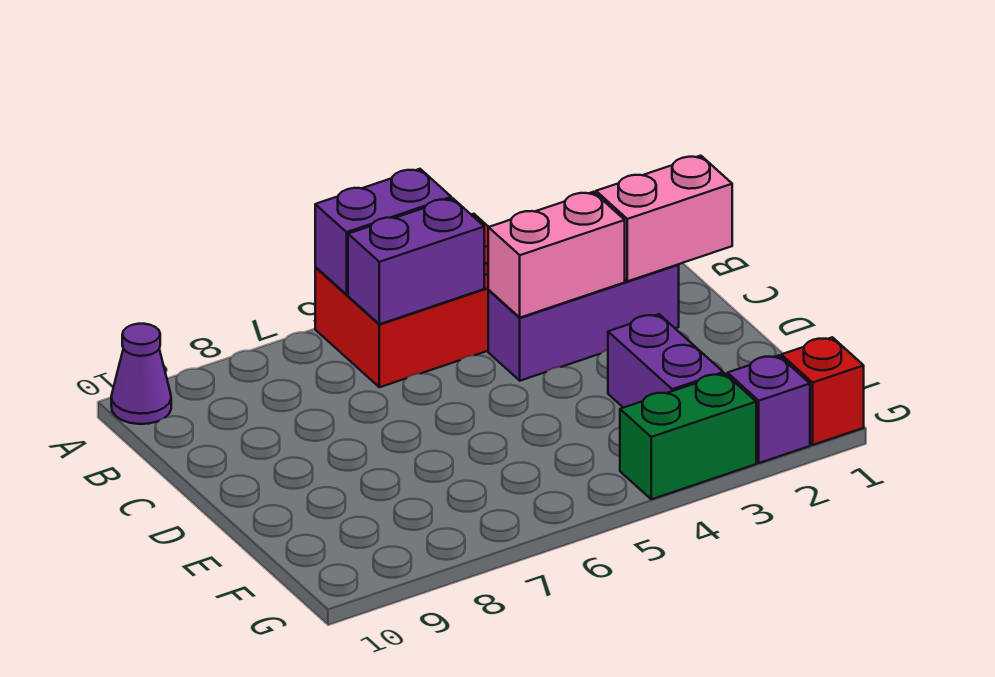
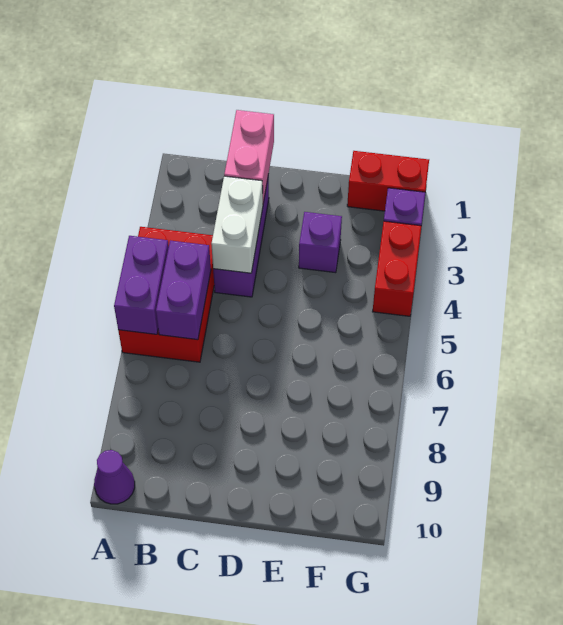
pink 1x2 brick [488,192,625,318] -> white 1x2 brick [211,176,263,273]
purple 1x2 brick [608,314,723,408] -> purple 1x1 brick [299,212,342,273]
red 1x1 brick [781,337,864,445] -> red 1x2 brick [347,151,429,211]
green 1x2 brick [620,374,756,499] -> red 1x2 brick [373,221,421,316]

